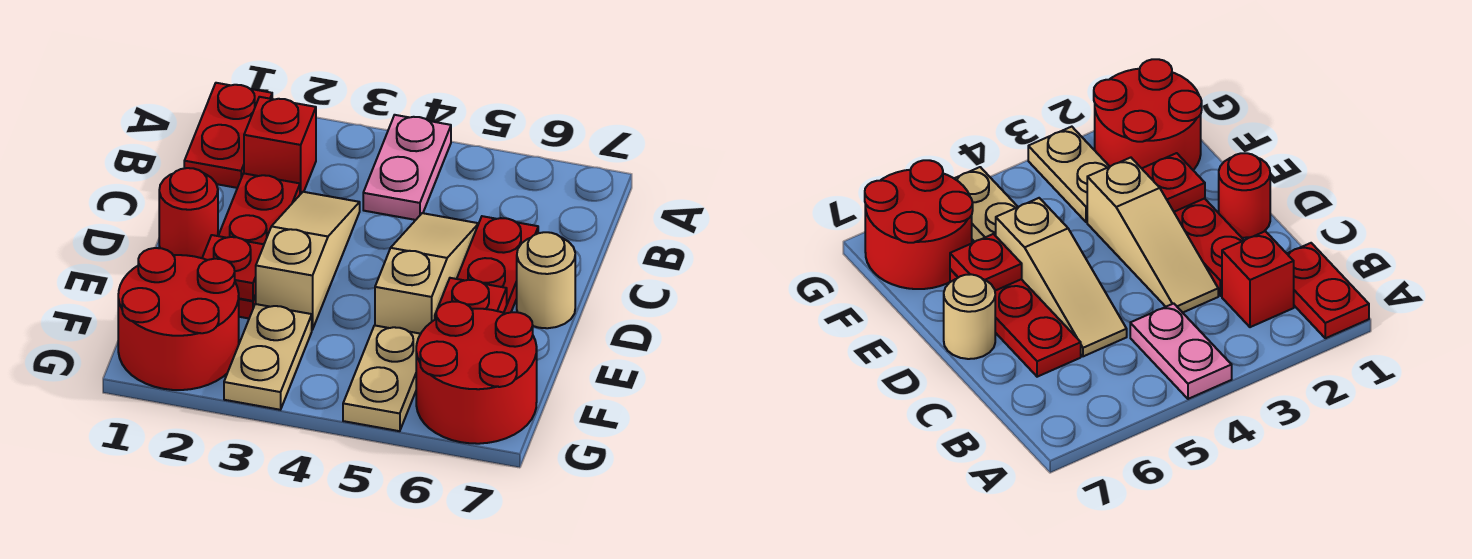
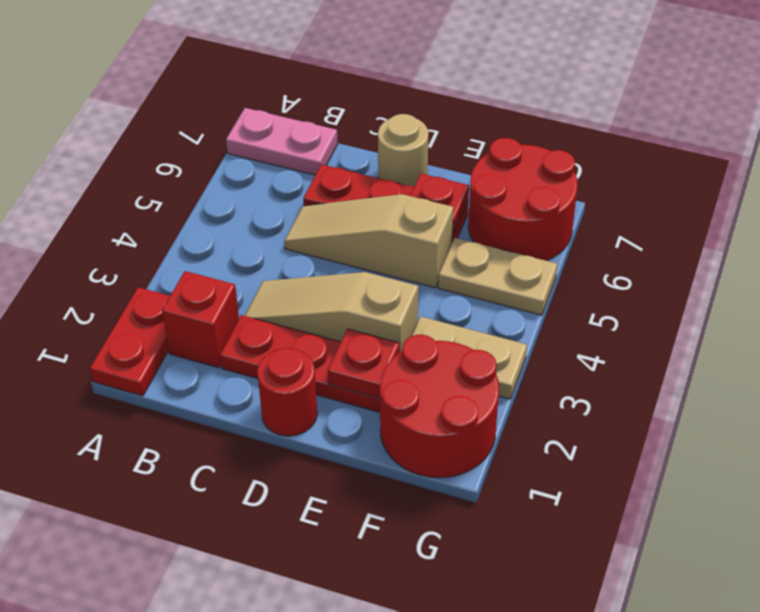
red 1x2 plate [184,83,272,188] -> red 1x2 plate turned to [90,287,170,396]
pink 1x2 plate [363,115,451,220] -> pink 1x2 plate moved to [226,108,338,175]

